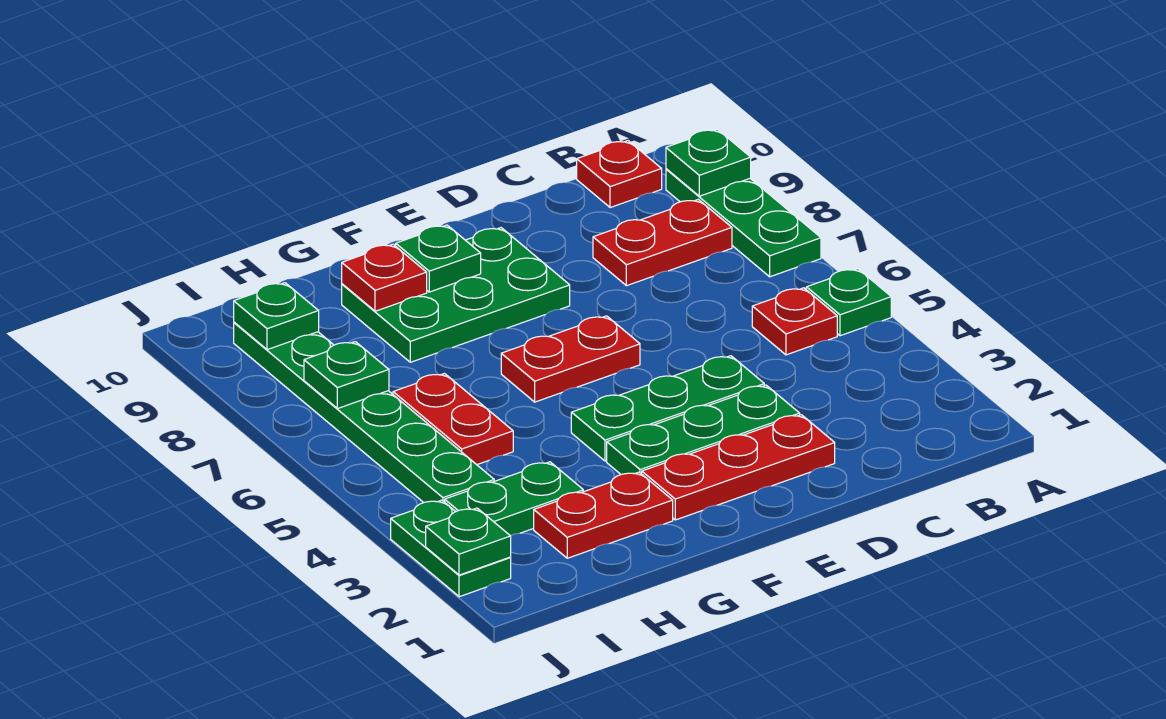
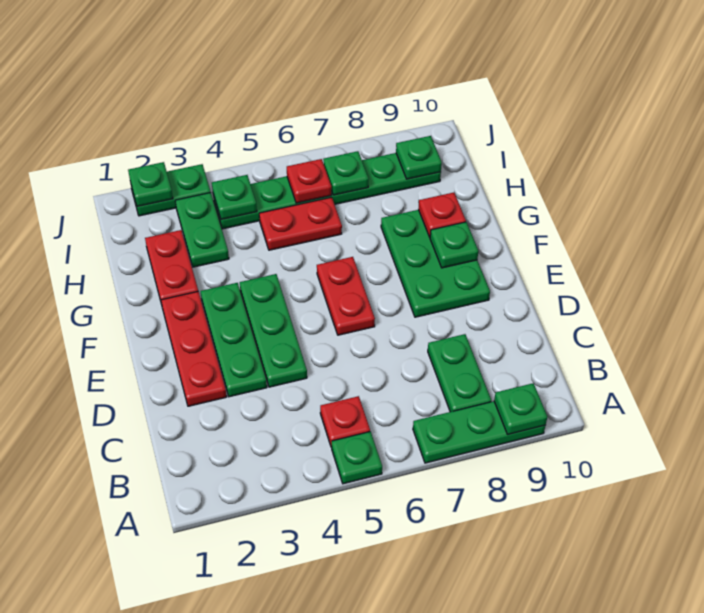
red 1x2 plate [593,199,732,286] -> green 1x2 plate [428,334,491,412]
red 1x1 plate [577,141,662,208] -> red 1x1 plate moved to [287,159,331,203]
none -> green 1x1 plate [212,175,257,220]

